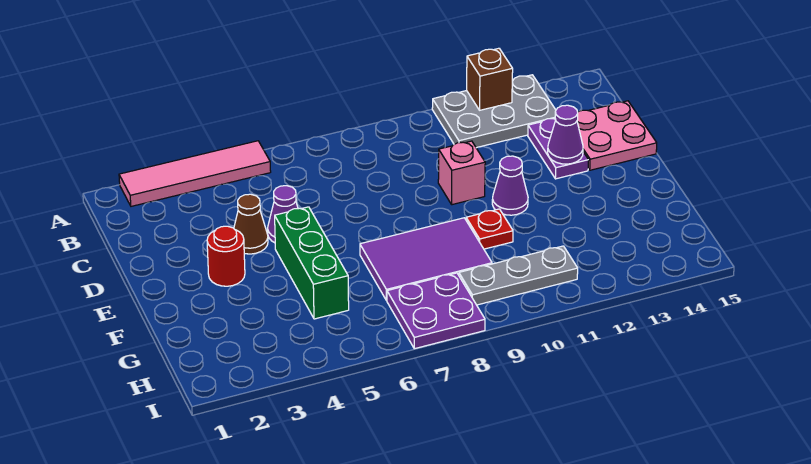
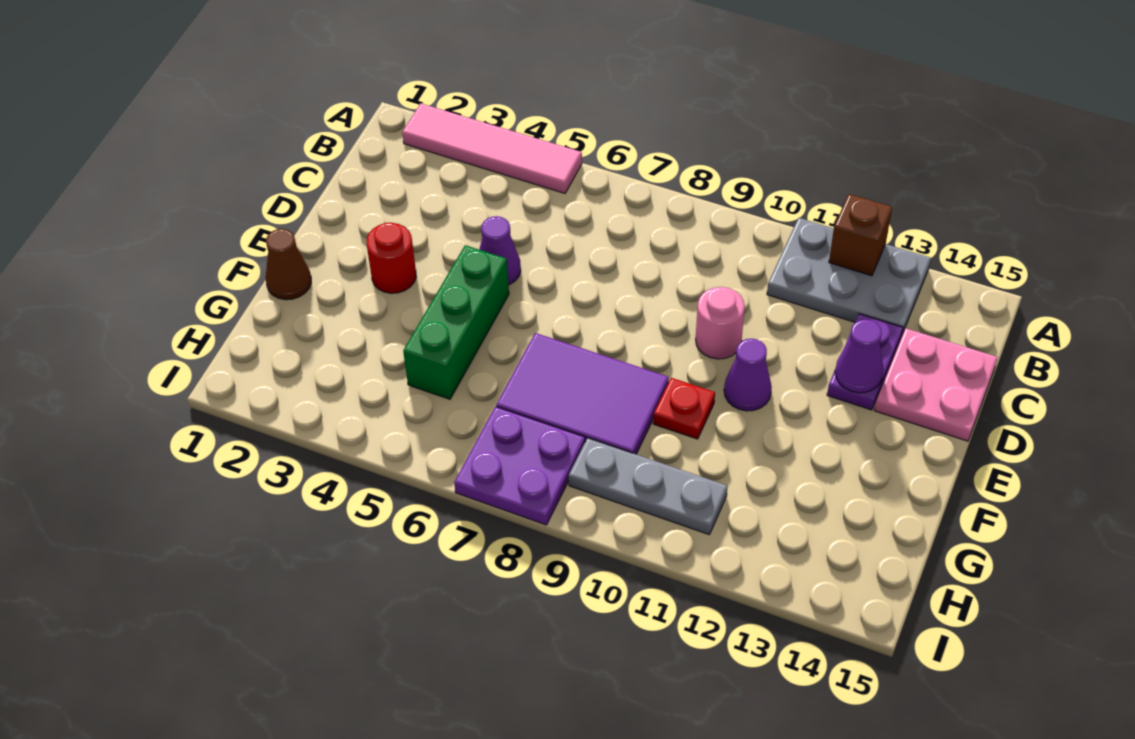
brown 1x1 cone [234,194,268,254] -> brown 1x1 cone moved to [266,229,311,300]
pink 1x1 brick [438,141,485,205] -> pink 1x1 round brick [696,287,745,359]

